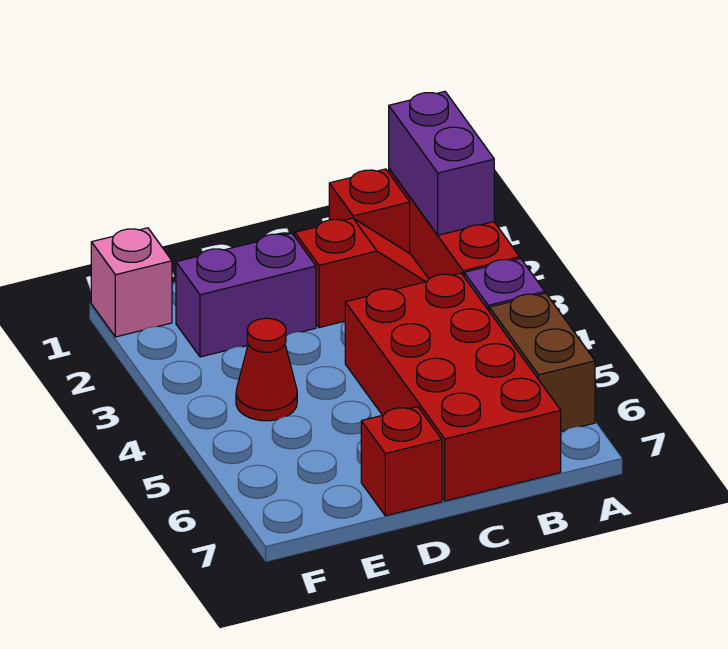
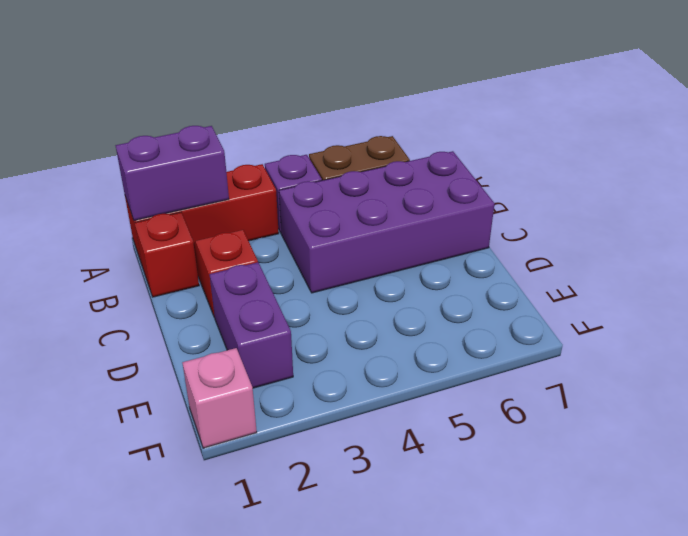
red 2x4 brick [345,273,561,501] -> purple 2x4 brick [279,151,495,293]
red 1x1 brick [361,407,442,516] -> none
red 1x1 cone [236,318,297,421] -> none

